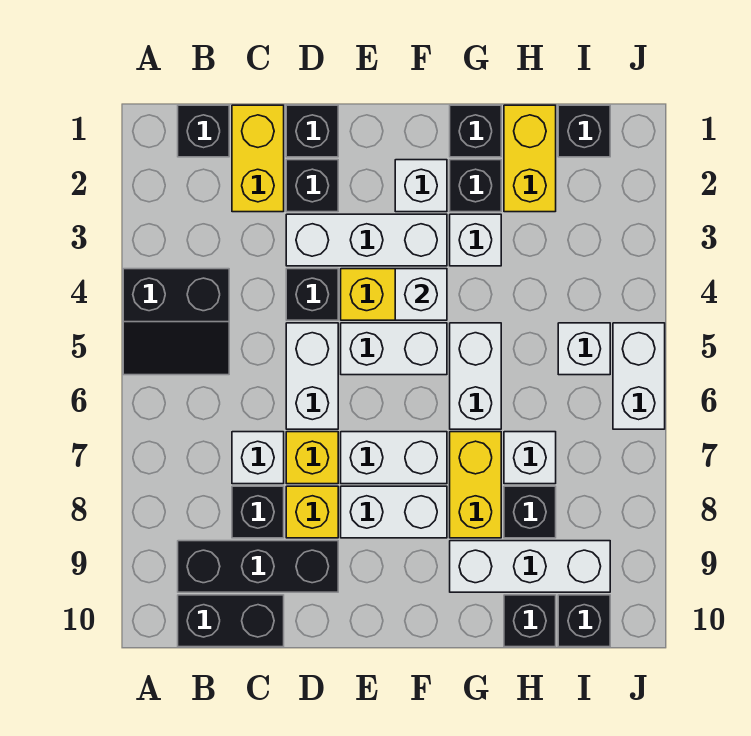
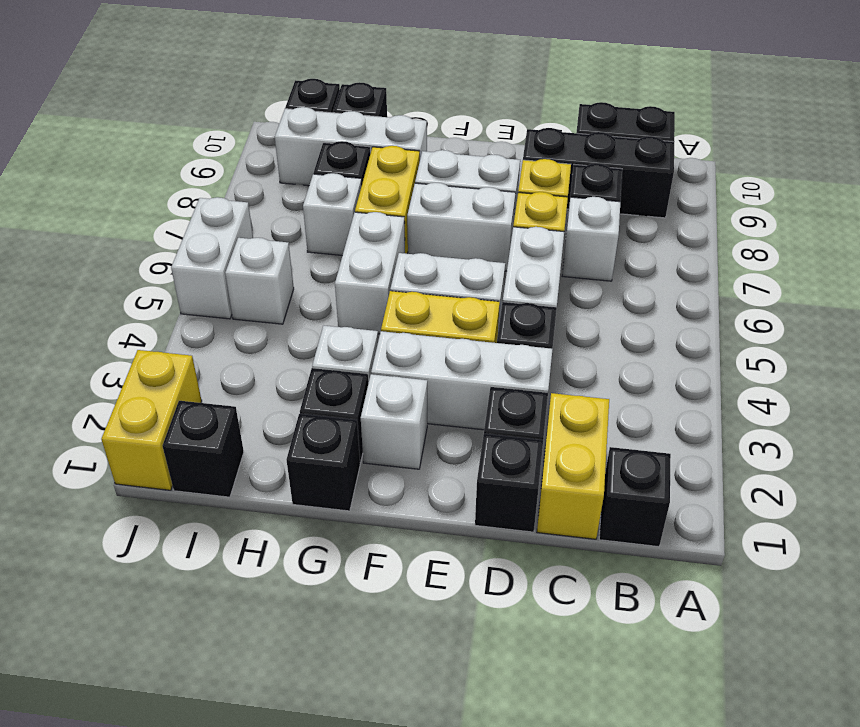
black 2x2 slope [123,269,229,375] -> none
white 1x1 brick [395,269,447,320] -> none
yellow 1x2 brick [504,105,556,212] -> yellow 1x2 brick moved to [101,350,202,490]

